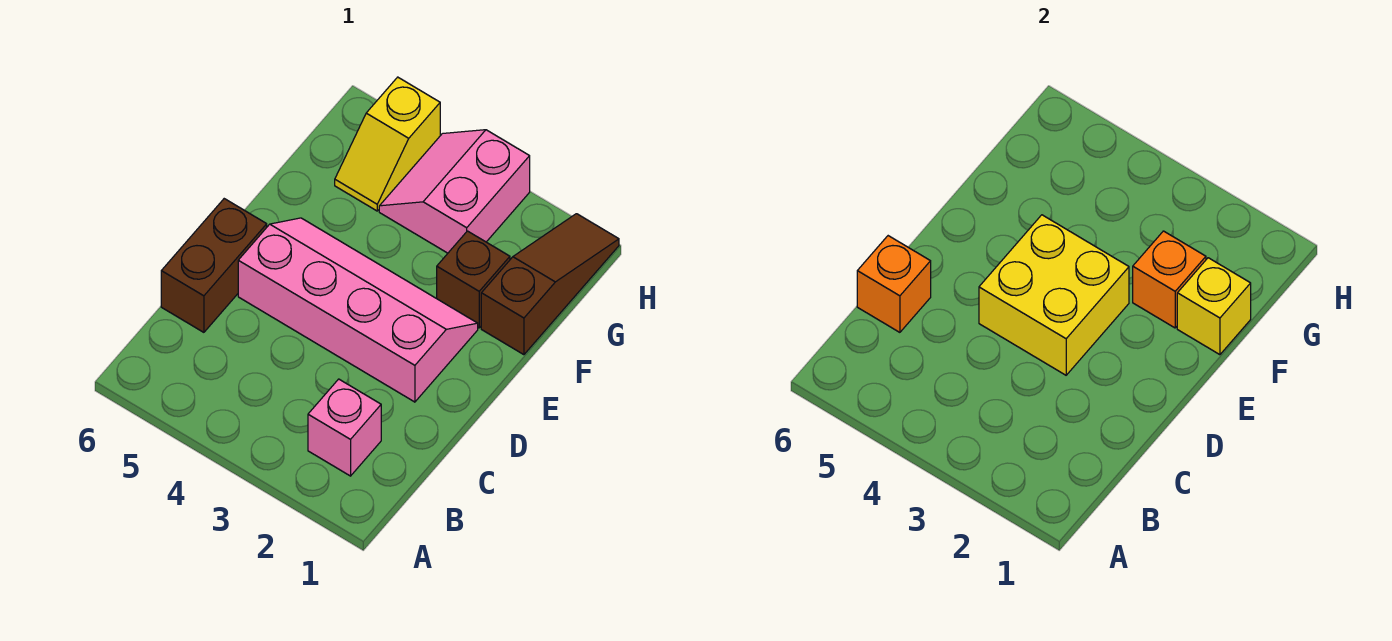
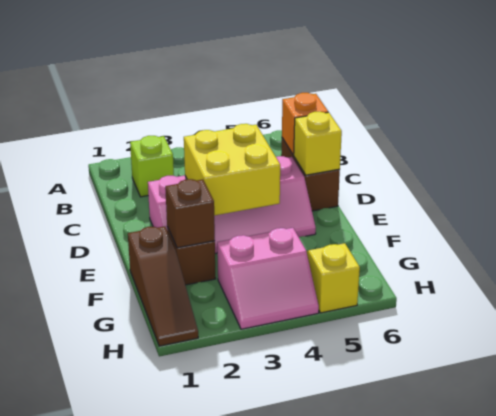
pink 1x1 brick [308,379,381,476] -> lime 1x1 brick [130,136,174,197]
yellow 1x1 brick [1177,258,1251,355] -> yellow 1x1 brick moved to [294,112,342,175]
orange 1x1 brick [1133,231,1206,328] -> brown 1x1 brick [165,179,215,248]
pink 2x2 slope [379,130,530,253] -> pink 2x2 slope turned to [217,228,319,329]

